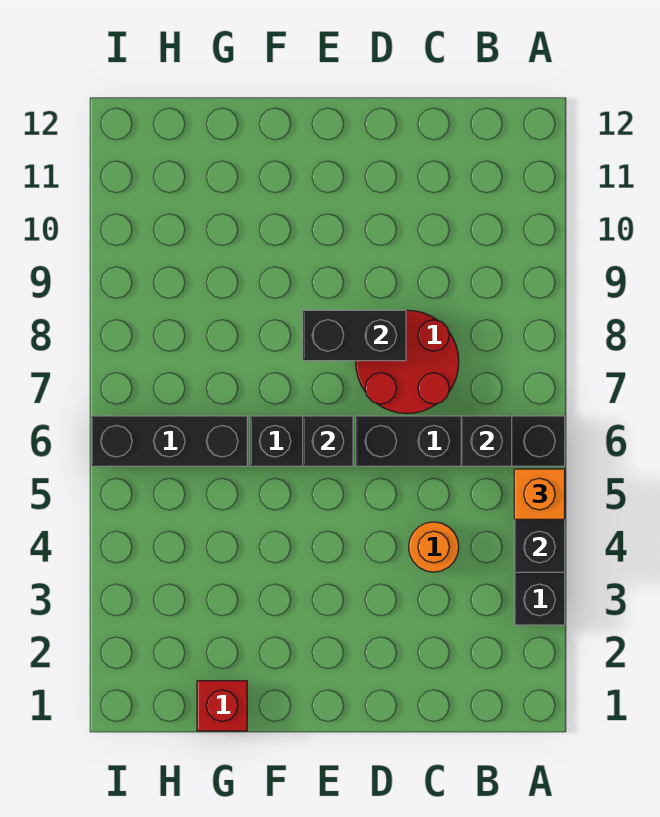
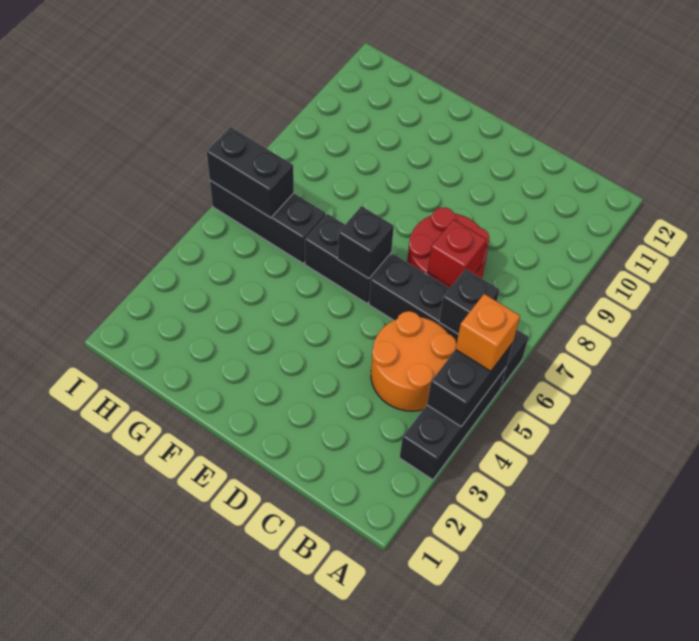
orange 1x1 round brick [409,522,459,572] -> orange 2x2 round brick [371,311,457,411]
black 1x2 brick [303,310,406,361] -> black 1x2 brick moved to [207,127,294,218]
red 1x1 brick [197,681,247,731] -> red 1x1 brick moved to [428,220,487,287]

